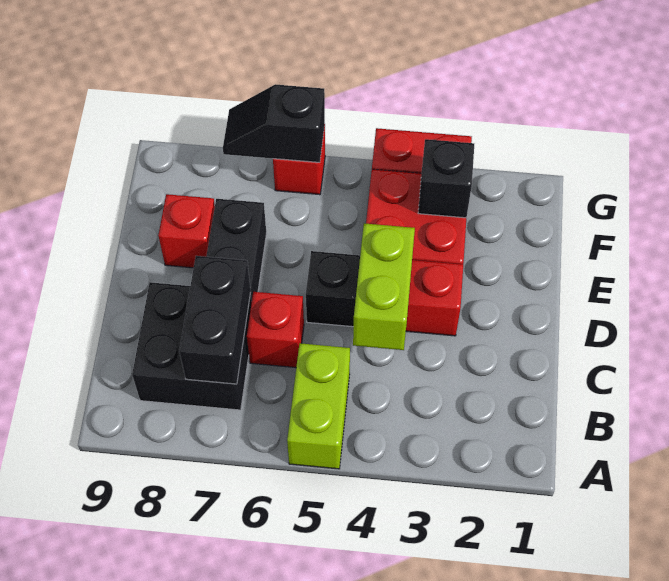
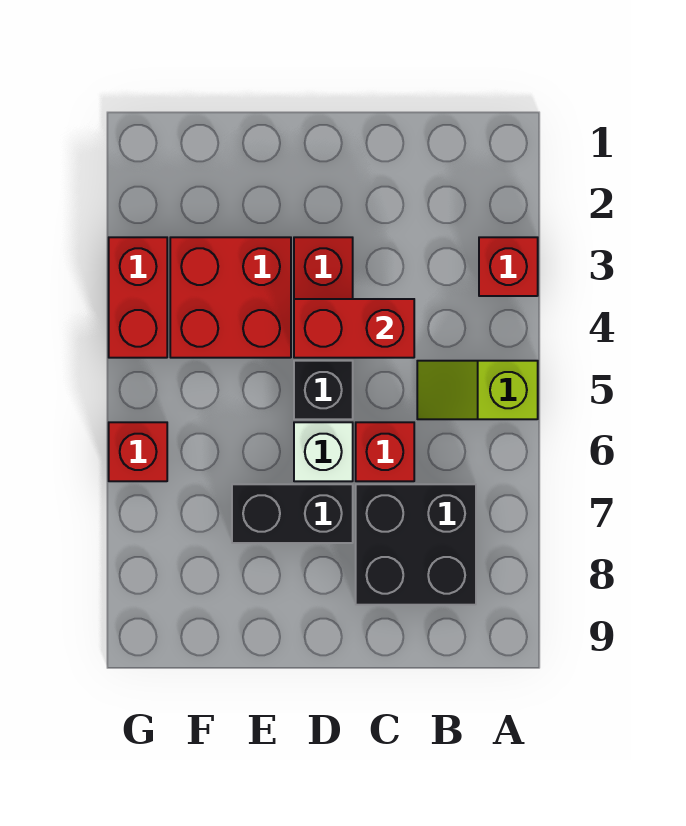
lime 1x2 brick [287,343,350,469] -> lime 1x2 slope [417,361,538,419]
black 1x2 brick [179,256,251,384] -> none
lime 1x2 brick [353,223,415,350] -> red 1x2 brick [294,299,414,358]
none -> white 1x1 brick [294,422,353,481]
red 1x1 brick [158,194,215,268] -> red 1x1 brick moved to [479,237,538,296]
black 1x1 brick [418,139,474,218] -> none
black 1x2 slope [223,84,325,163] -> none

